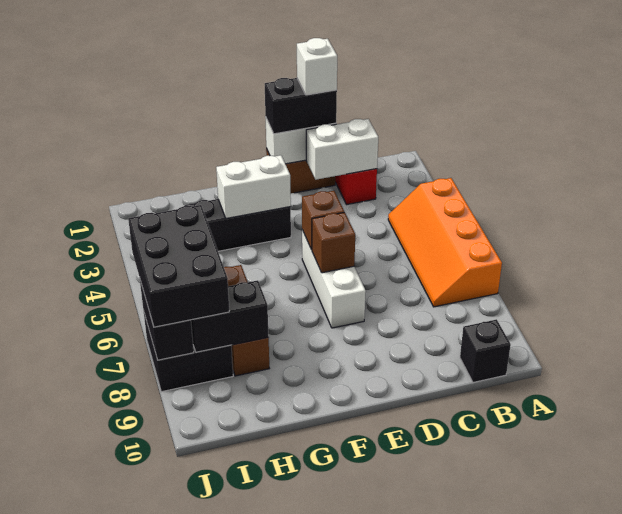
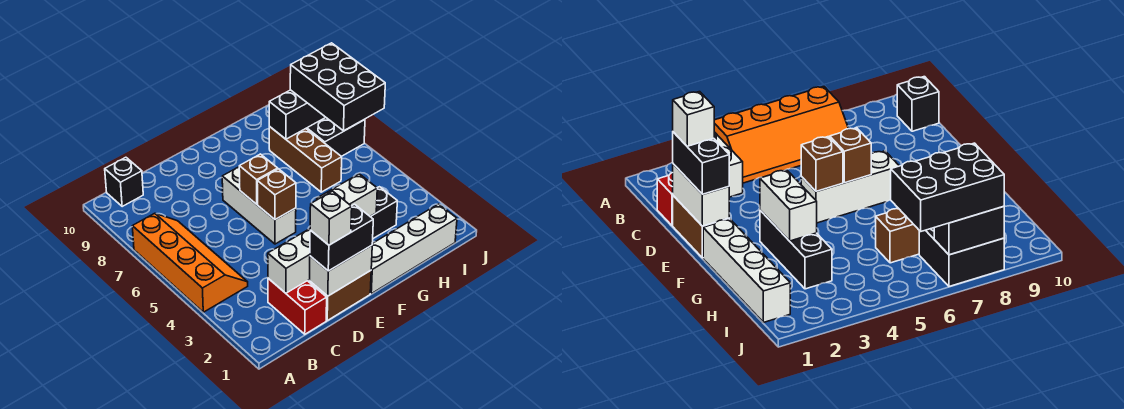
none -> white 1x4 brick [370,204,457,294]

